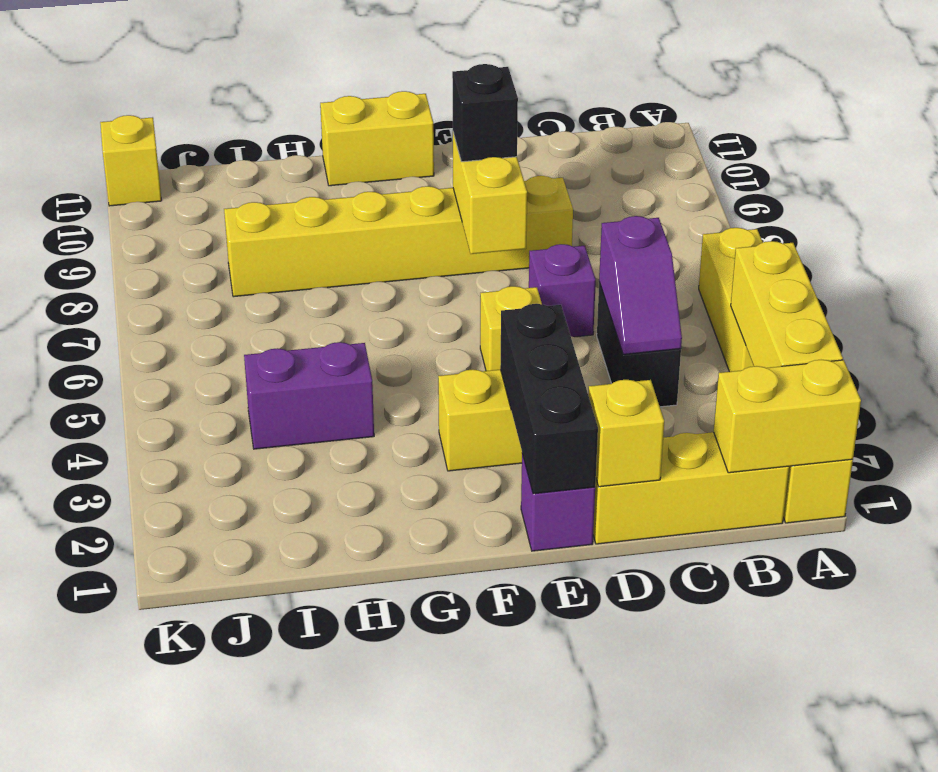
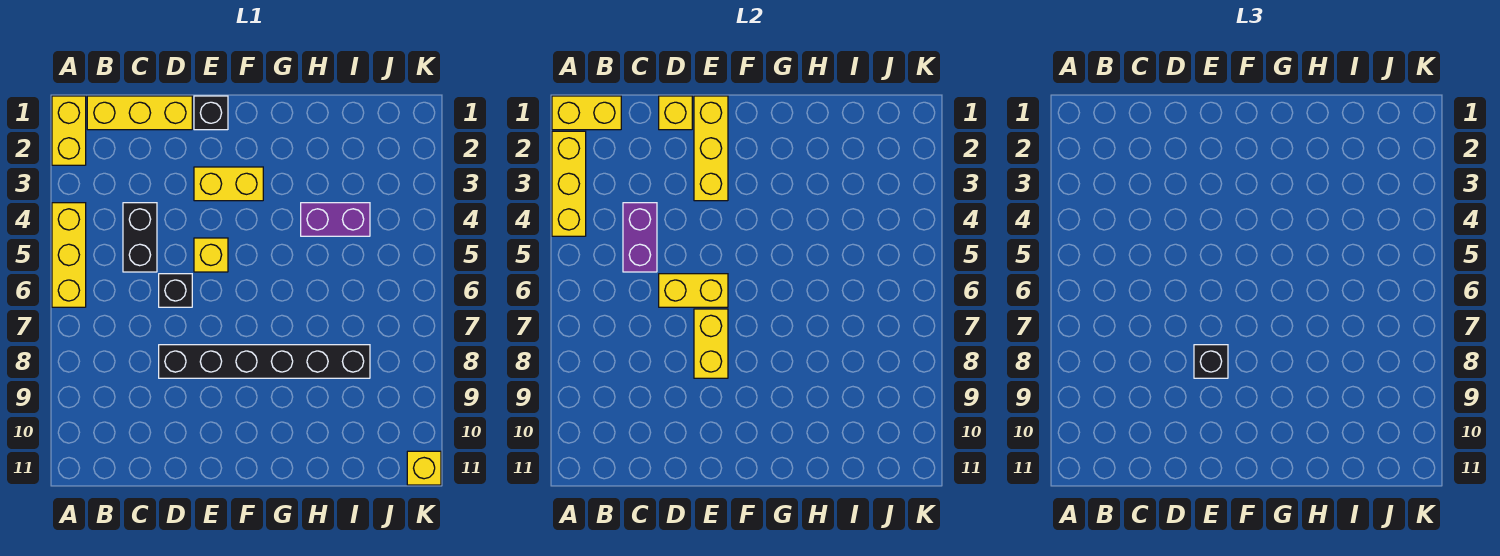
purple 1x2 slope [599,216,682,354] -> purple 1x2 brick [623,203,657,272]
purple 1x1 brick [529,244,596,337] -> black 1x1 brick [159,274,192,307]
yellow 1x6 brick [224,176,573,297] -> black 1x6 brick [159,345,370,378]
purple 1x1 brick [521,454,595,551] -> black 1x1 brick [194,96,228,130]
black 1x3 brick [500,304,598,494] -> yellow 1x3 brick [694,96,728,201]
yellow 1x2 brick [320,91,434,186] -> yellow 1x2 brick moved to [659,274,728,307]

